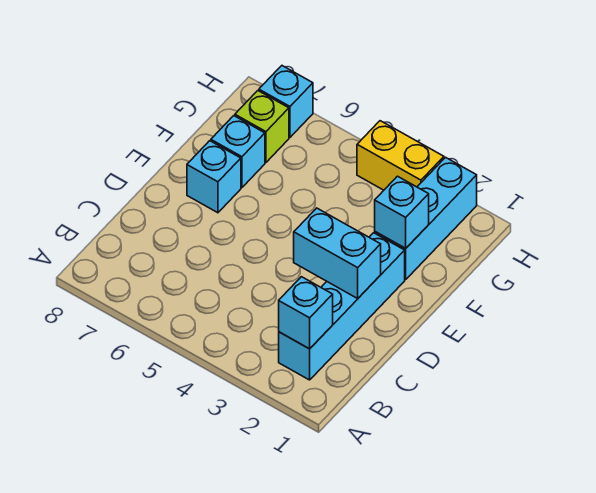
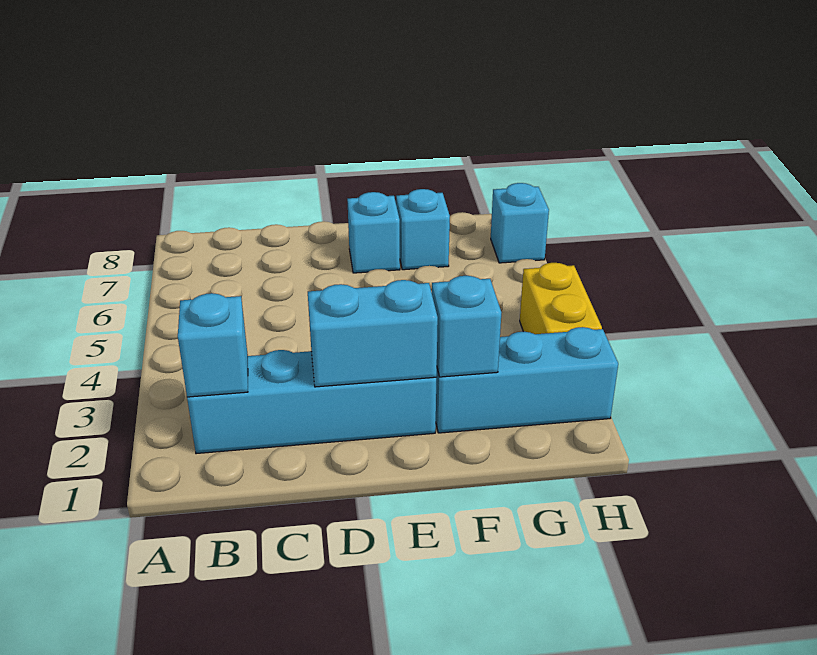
cyan 1x2 brick [294,208,381,298] -> cyan 1x2 brick turned to [308,280,438,387]
lime 1x1 brick [235,91,289,162] -> none

